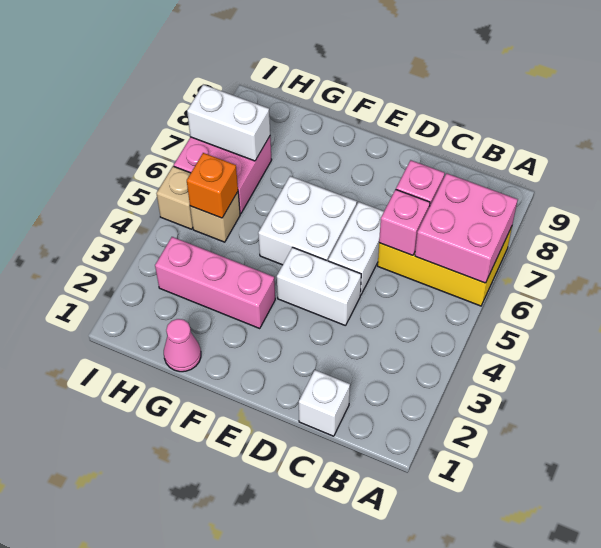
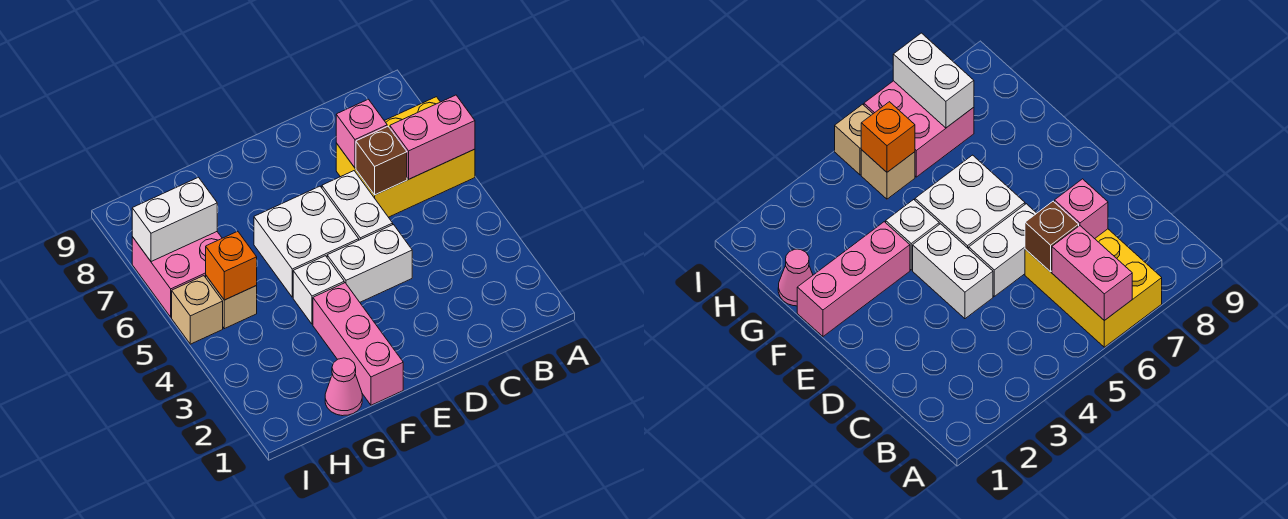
pink 2x2 brick [415,173,518,283] -> pink 1x2 brick [390,95,475,179]
white 1x1 brick [299,370,350,436] -> white 1x1 brick moved to [293,256,344,324]
pink 1x1 brick [379,190,430,255] -> brown 1x1 brick [356,126,407,195]
pink 1x3 brick [155,237,275,328] -> pink 1x3 brick turned to [313,283,403,405]

